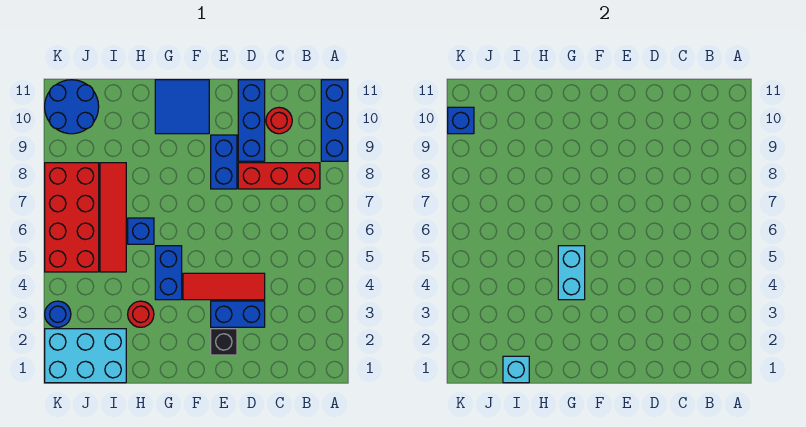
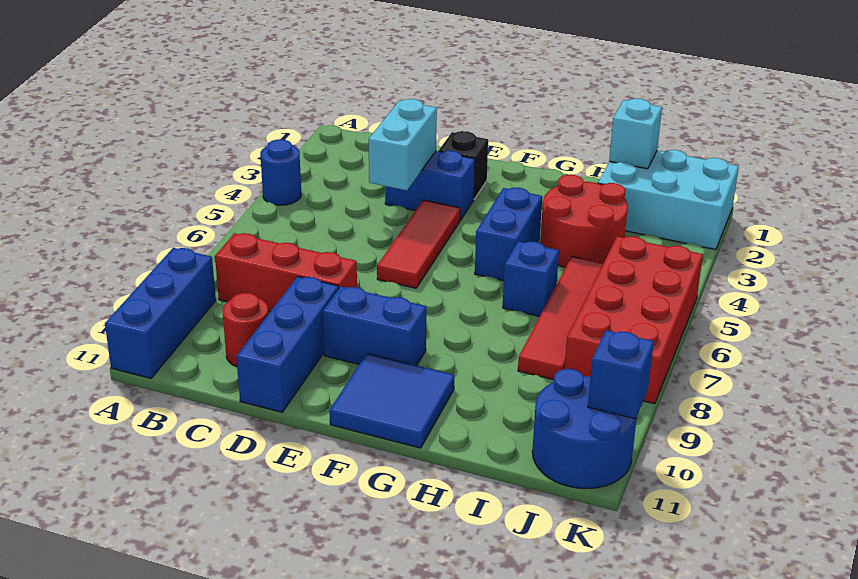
red 1x3 tile [183,273,265,300] -> red 1x3 tile turned to [377,200,460,288]
blue 1x2 brick [211,135,237,189] -> blue 1x2 brick turned to [323,286,426,366]
cyan 1x2 brick [558,246,585,300] -> cyan 1x2 brick moved to [369,99,437,190]
red 1x1 round brick [128,301,154,327] -> red 2x2 round brick [540,175,628,268]
blue 1x1 round brick [45,301,71,327] -> blue 1x1 round brick moved to [260,139,301,205]

